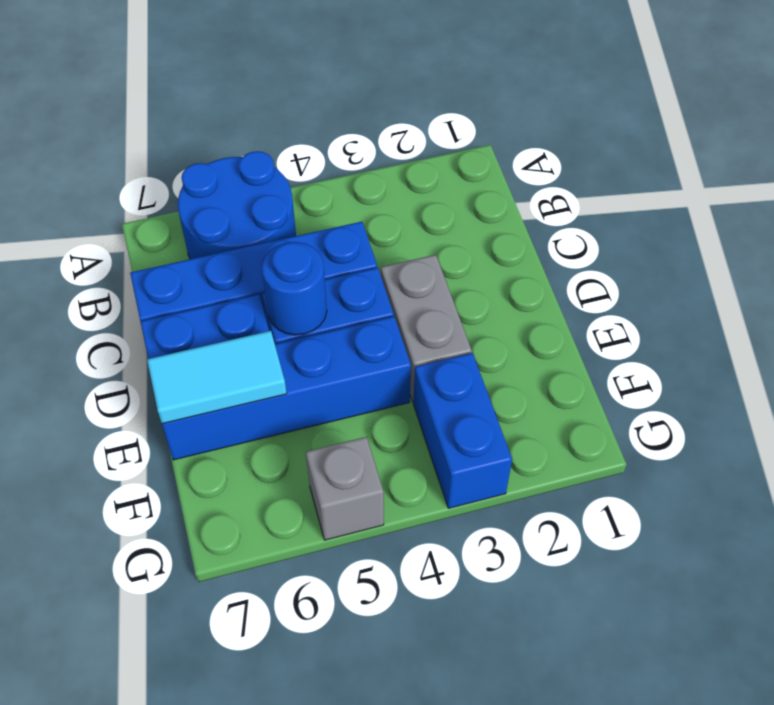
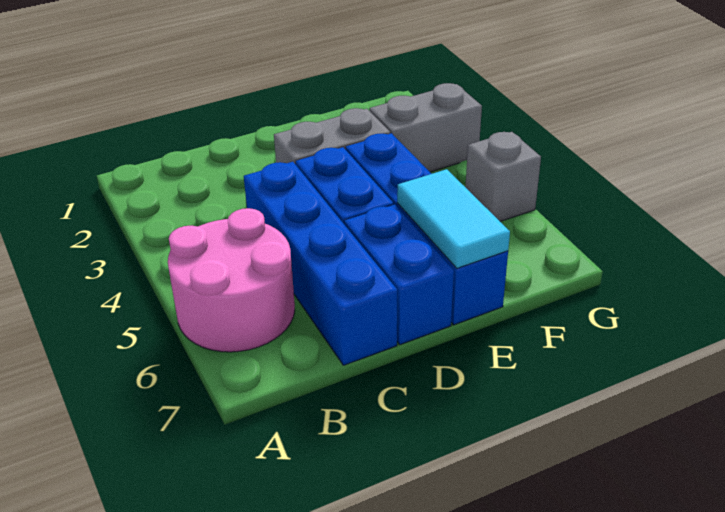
blue 2x2 round brick [178,151,296,259] -> pink 2x2 round brick [168,208,295,352]
blue 1x1 round brick [262,242,327,335] -> none
blue 1x2 brick [413,353,512,508] -> grey 1x2 brick [369,83,482,172]

